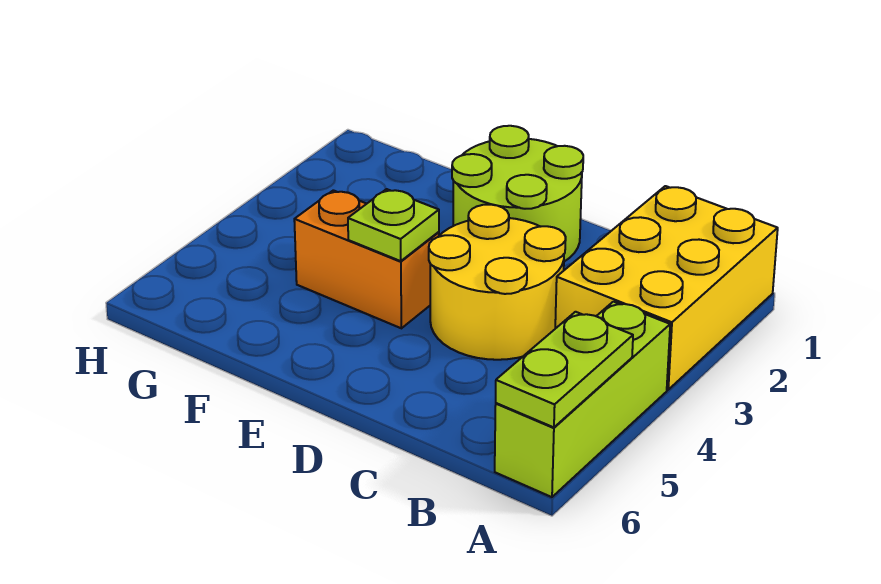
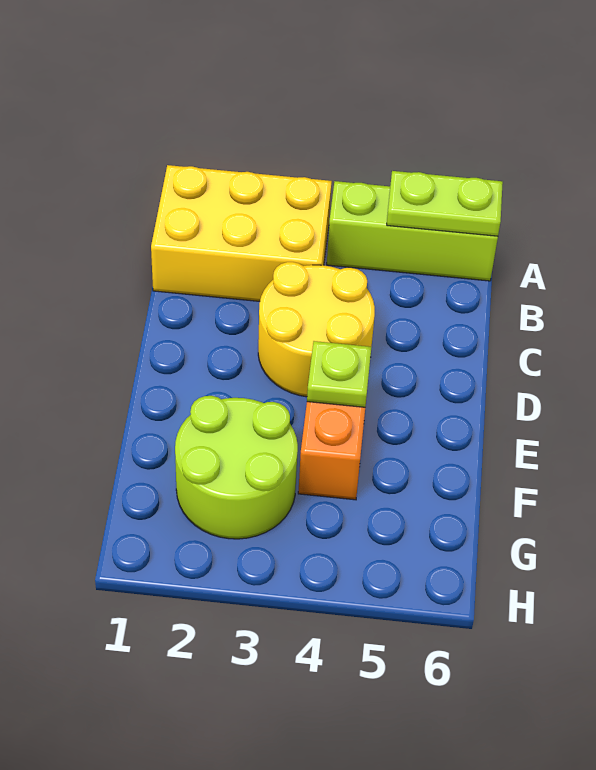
lime 2x2 round brick [452,126,583,262] -> lime 2x2 round brick moved to [175,396,298,539]

